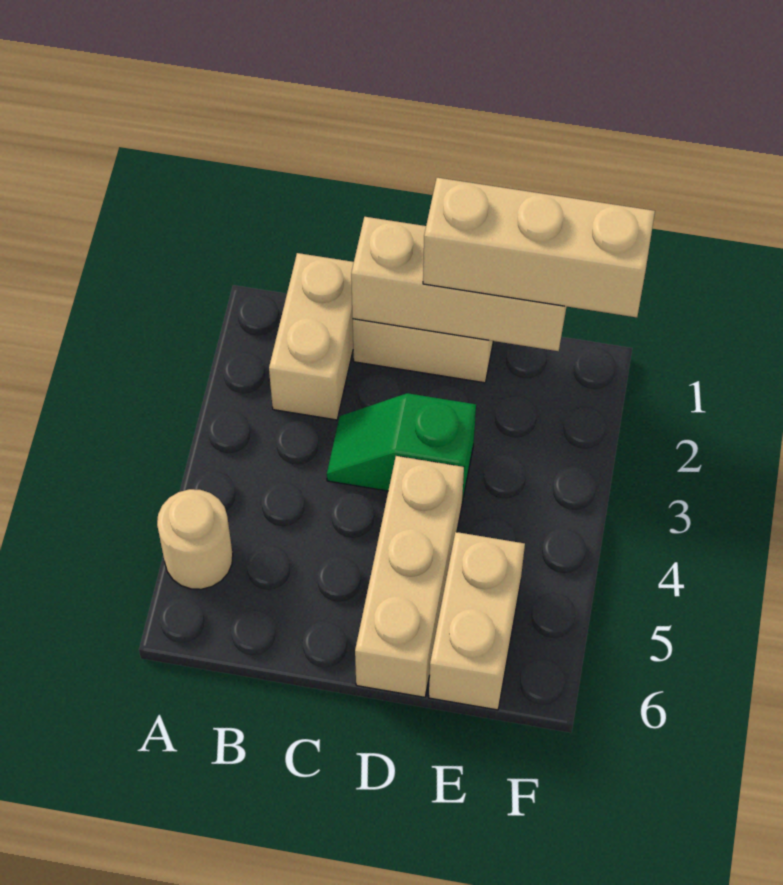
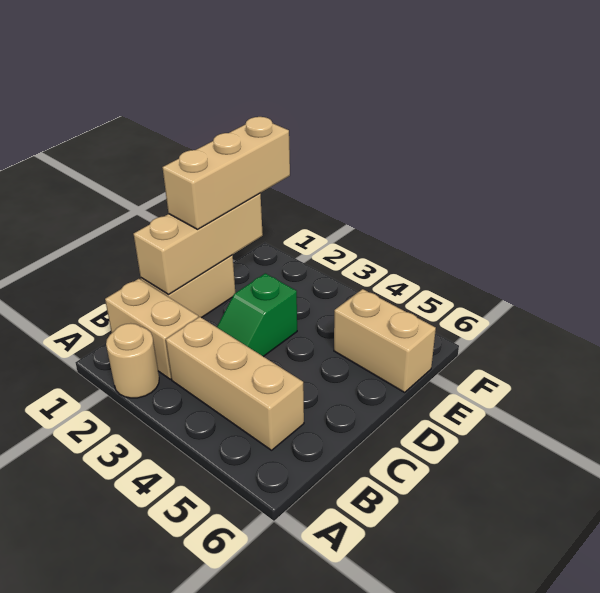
tan 1x1 round brick [157,489,233,589] -> tan 1x1 round brick moved to [106,323,159,398]
tan 1x3 brick [355,456,464,697] -> tan 1x3 brick moved to [166,317,304,450]

